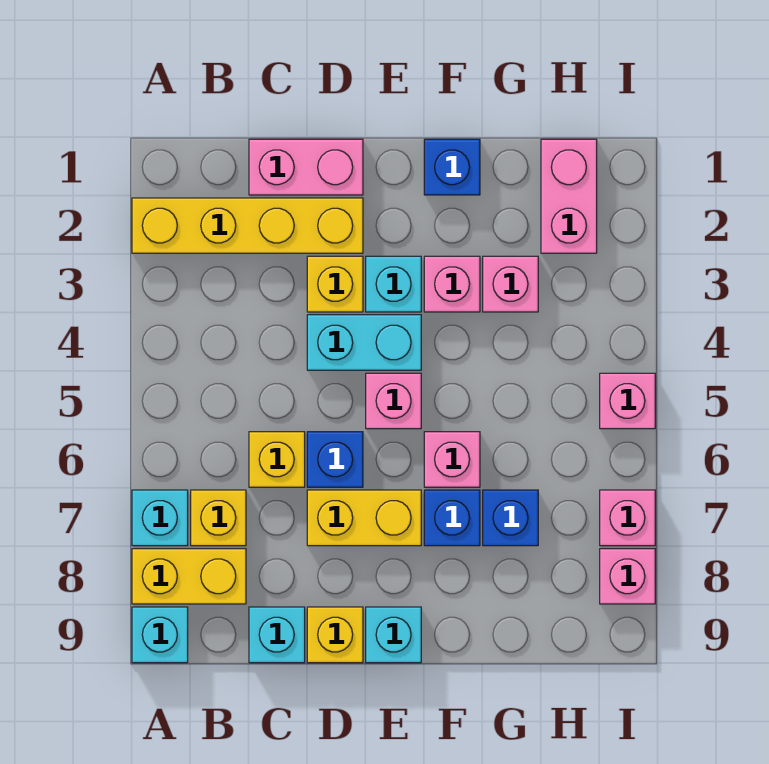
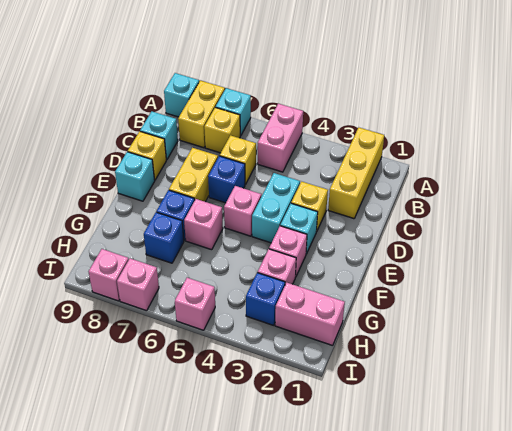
yellow 1x4 brick [132,198,363,253] -> yellow 1x3 brick [328,128,384,219]
pink 1x2 brick [249,139,363,195] -> pink 1x2 brick moved to [258,104,303,172]
blue 1x1 brick [424,139,480,195] -> blue 1x1 brick moved to [246,272,285,325]

